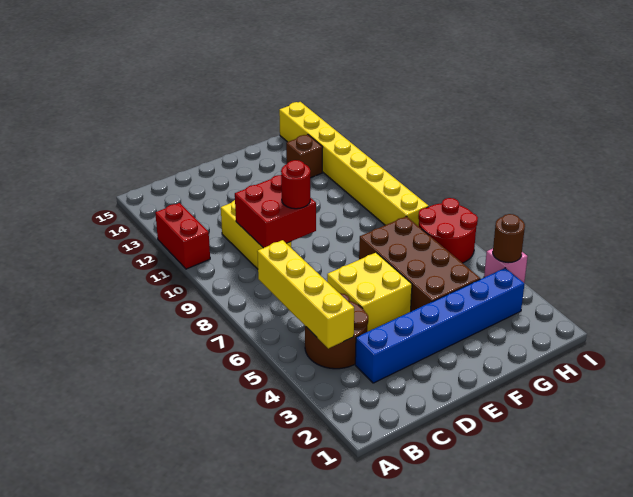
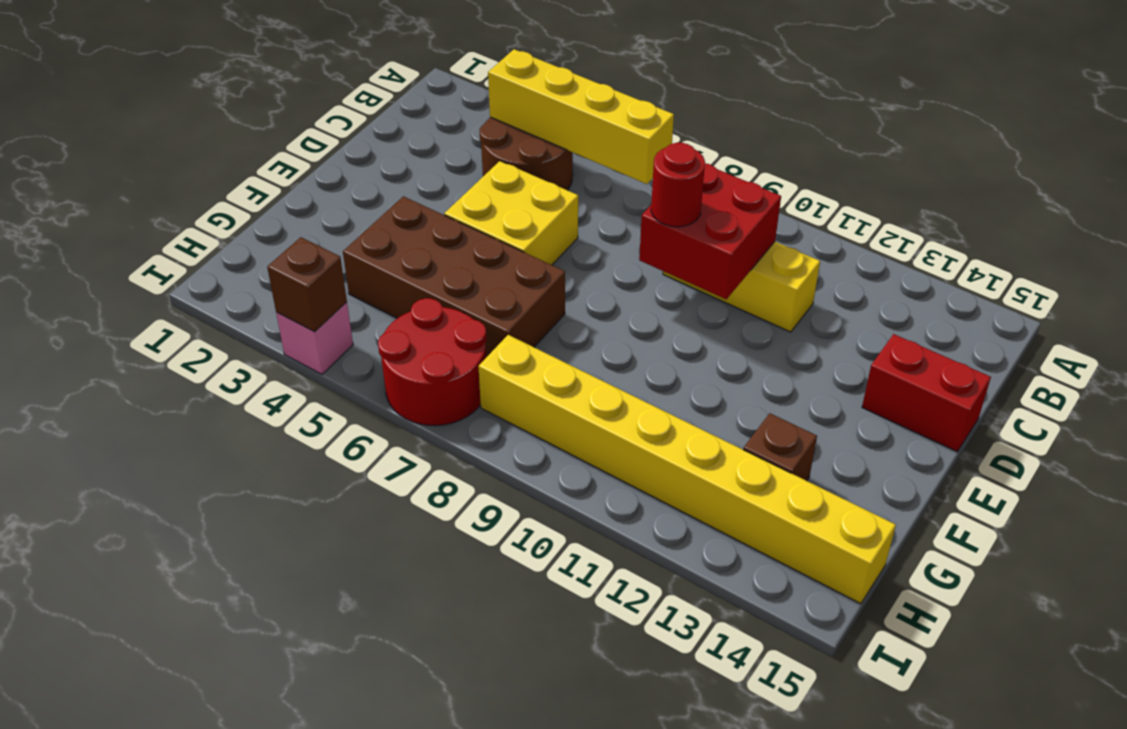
red 1x2 brick [155,203,210,269] -> red 1x2 brick moved to [862,334,991,452]
blue 1x6 brick [355,268,524,383] -> none
brown 1x1 round brick [493,214,525,263] -> brown 1x1 brick [267,237,347,332]

